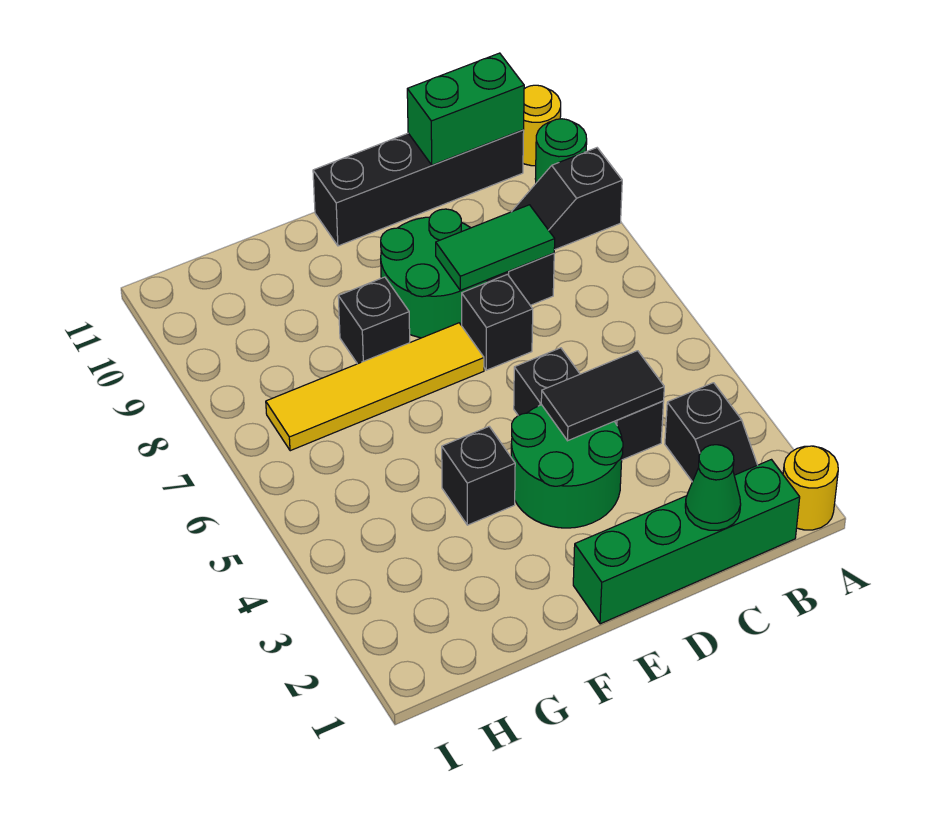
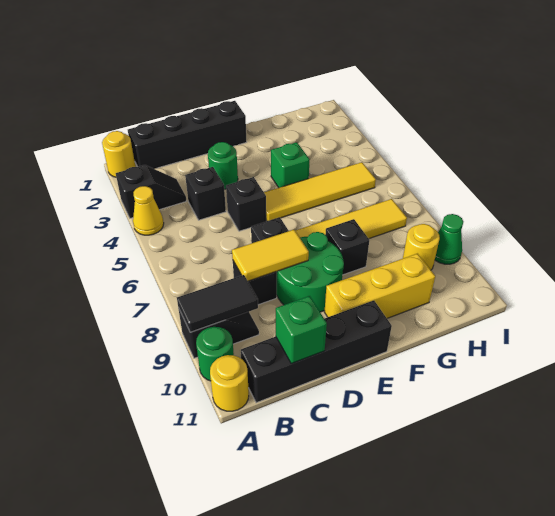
none -> yellow 1x1 cone [133,186,164,235]
green 1x4 brick [573,460,800,624] -> black 1x4 brick [128,101,247,169]
black 1x2 slope [665,383,757,482] -> black 1x2 slope turned to [116,165,186,218]
green 1x2 brick [407,53,524,165] -> green 1x1 brick [276,296,327,364]
green 1x1 cone [685,445,741,530] -> green 1x1 cone moved to [435,214,463,264]
black 1x2 tile [541,351,664,441] -> black 1x2 tile moved to [177,275,258,332]
green 1x2 tile [436,205,555,290] -> yellow 1x2 tile [232,230,309,281]
green 2x2 round brick [511,405,623,528] -> green 1x1 round brick [208,142,238,189]
none -> yellow 1x4 tile [264,162,376,221]
none -> yellow 1x3 brick [325,254,435,318]
black 1x1 brick [442,427,515,525] -> green 1x1 brick [271,142,310,188]
none -> yellow 1x1 round brick [403,224,440,270]

